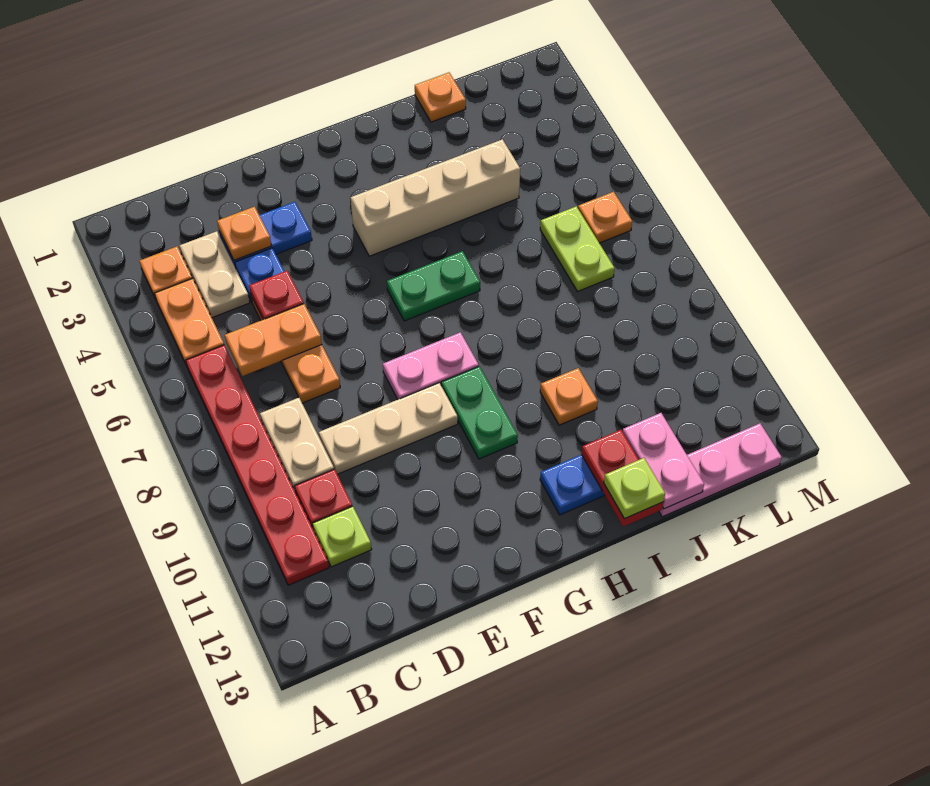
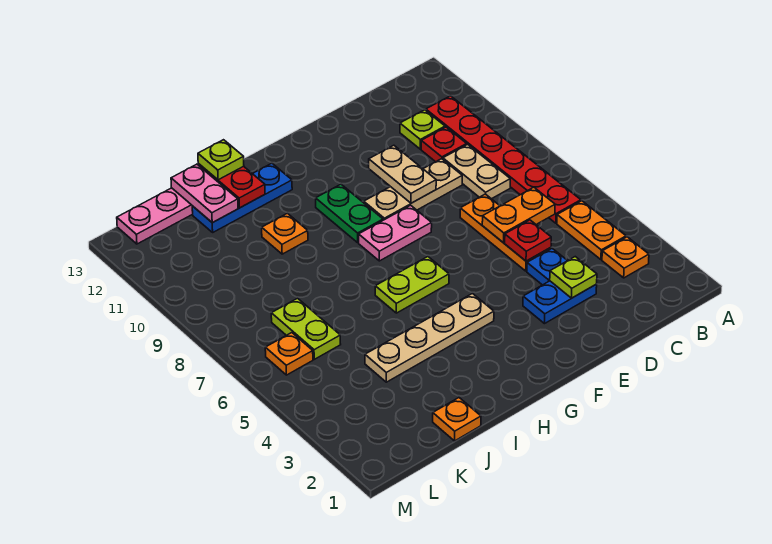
tan 1x2 plate [180,231,250,318] -> tan 1x2 plate moved to [369,145,436,203]
orange 1x1 plate [217,207,272,260] -> lime 1x1 plate [550,257,597,298]
tan 1x4 brick [351,139,520,256] -> tan 1x4 plate [365,294,494,382]
green 1x2 plate [387,251,480,321] -> lime 1x2 plate [375,257,449,313]

